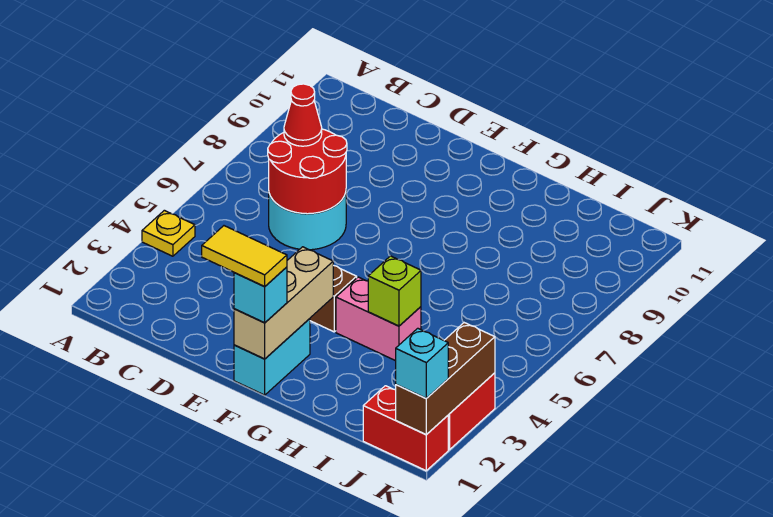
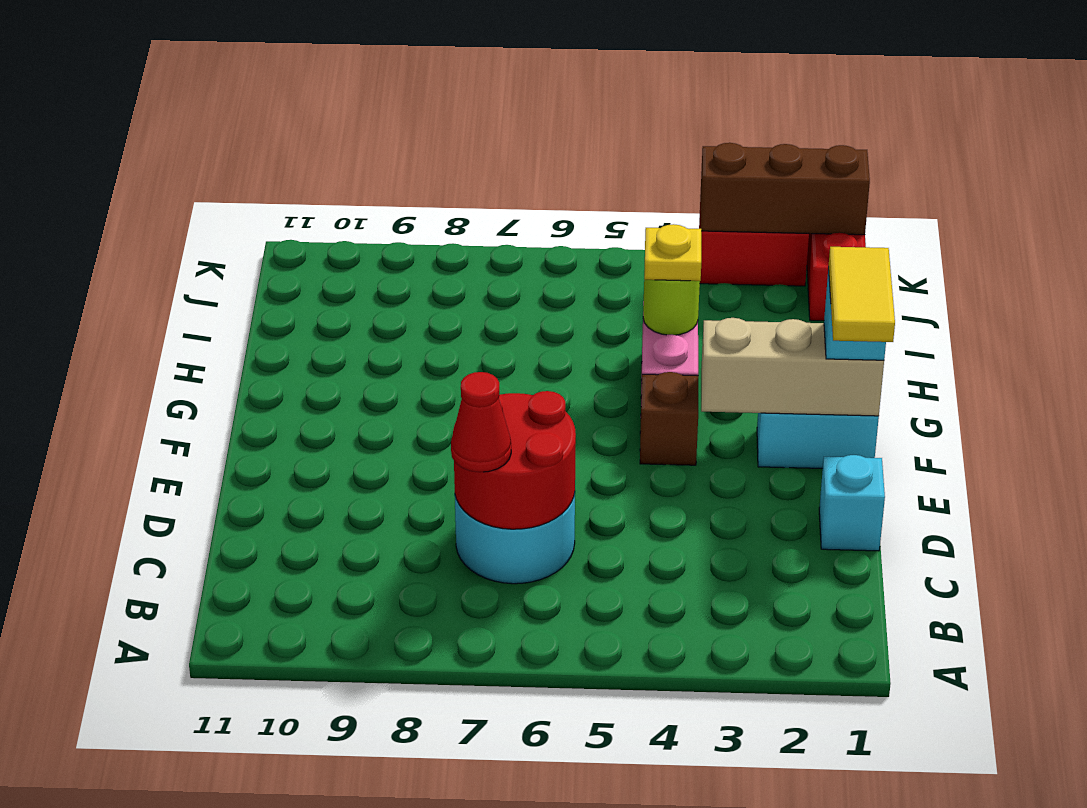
yellow 1x1 plate [142,210,195,256] -> yellow 1x1 plate moved to [644,224,701,281]
lime 1x1 brick [368,256,421,326] -> lime 1x1 round brick [643,271,700,335]
cyan 1x1 brick [396,328,448,398] -> cyan 1x1 brick moved to [819,455,885,551]

